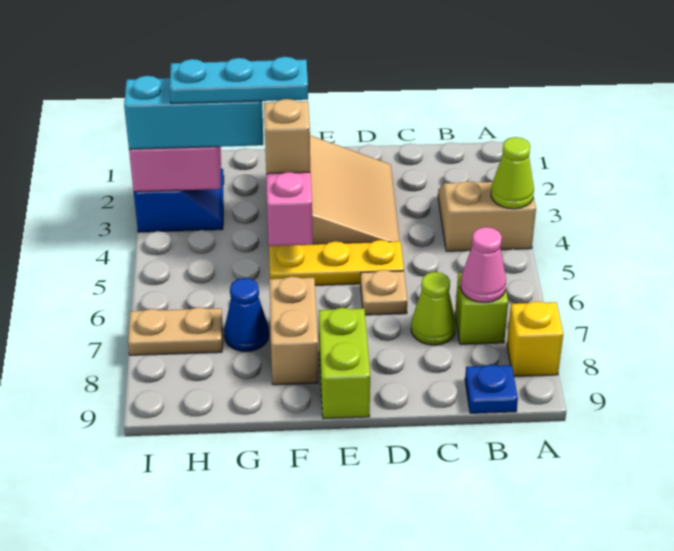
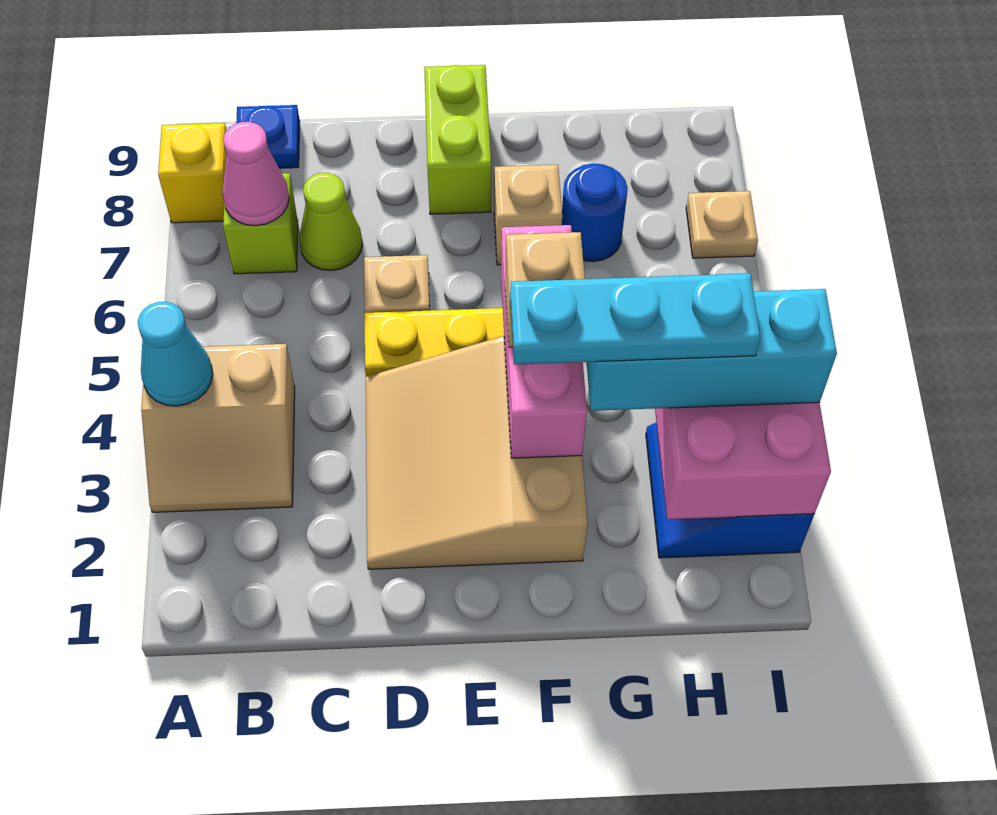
lime 1x1 cone [491,137,534,209] -> cyan 1x1 cone [138,302,213,406]
tan 1x2 brick [269,277,318,385] -> tan 1x1 brick [494,165,562,265]
blue 1x1 cone [224,278,269,351] -> blue 1x1 round brick [562,164,628,262]
tan 1x2 plate [128,307,222,355] -> tan 1x1 plate [686,191,758,258]

